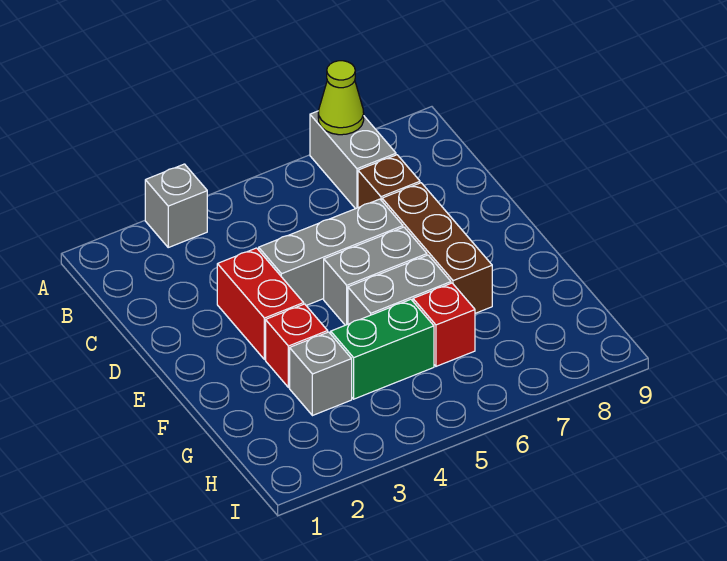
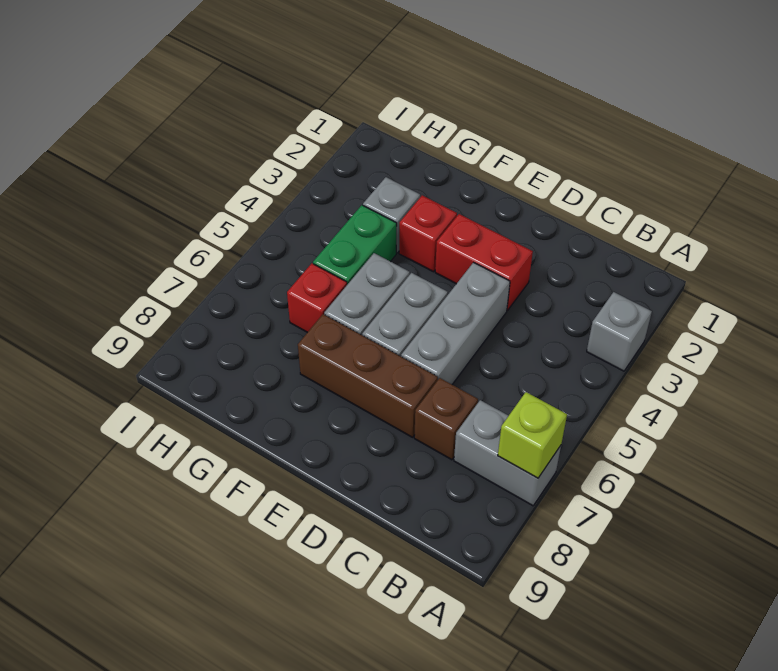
lime 1x1 cone [318,61,364,135] -> lime 1x1 brick [498,392,567,478]

